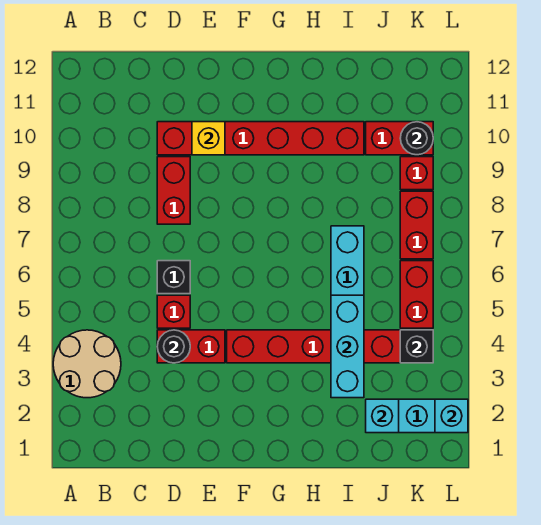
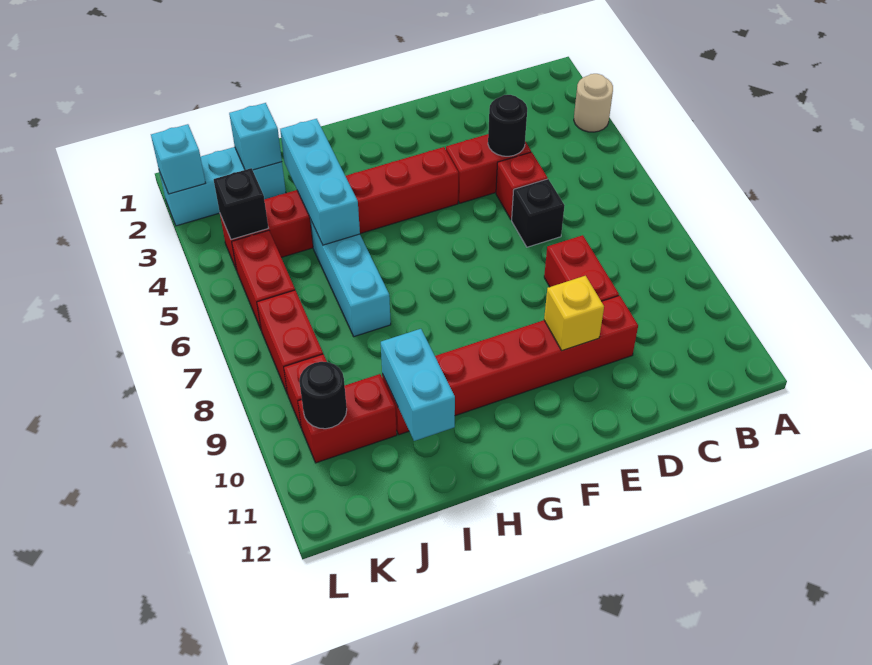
tan 2x2 round brick [53,330,121,398] -> tan 1x1 round brick [574,74,613,132]
none -> cyan 1x2 brick [381,329,455,441]

